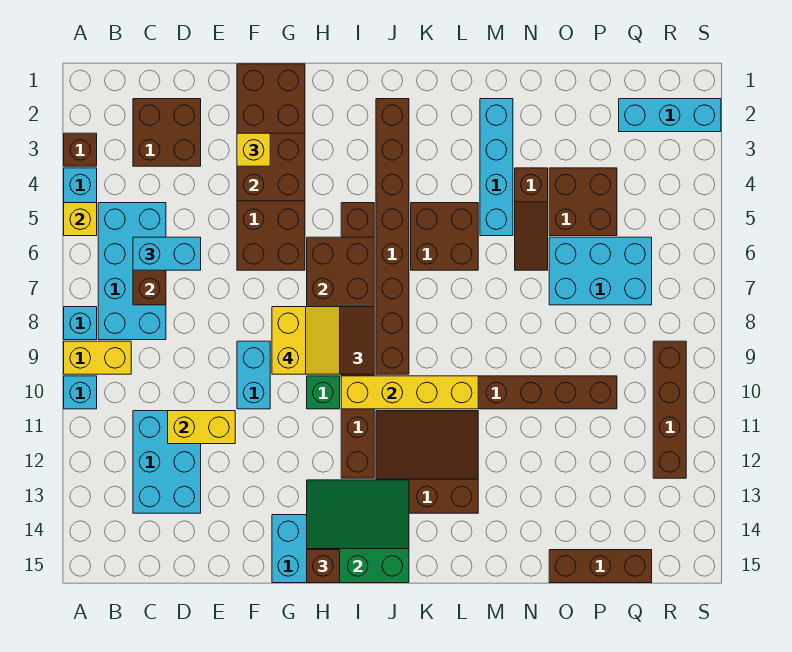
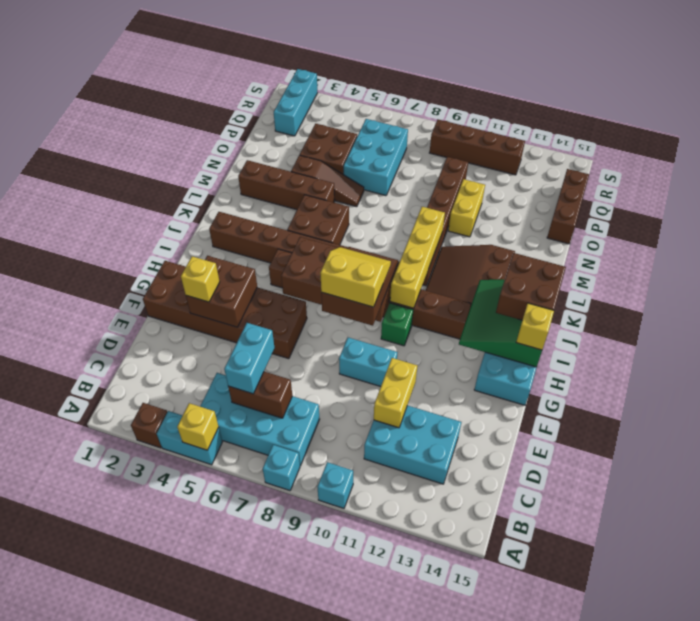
yellow 1x2 brick [64,341,131,374] -> yellow 1x2 brick moved to [448,179,485,237]
brown 2x2 brick [133,99,201,166] -> brown 2x2 brick moved to [496,253,566,320]
brown 1x1 brick [307,550,340,583] -> yellow 1x1 brick [516,303,554,350]
cyan 1x4 brick [480,99,513,236] -> brown 1x4 brick [238,160,335,210]

